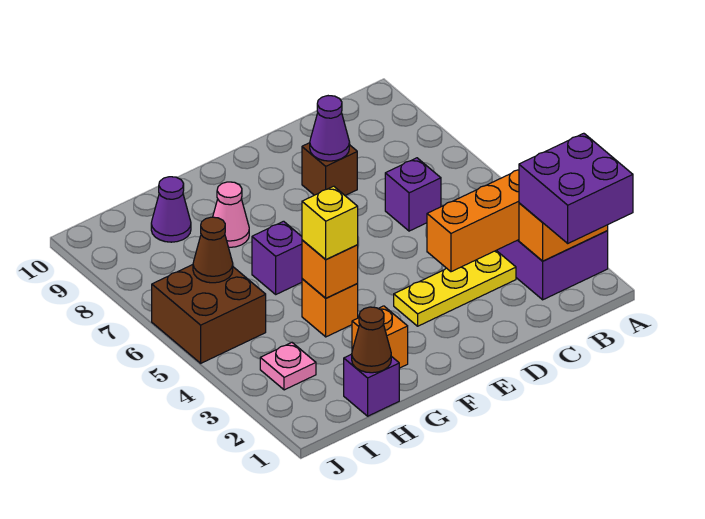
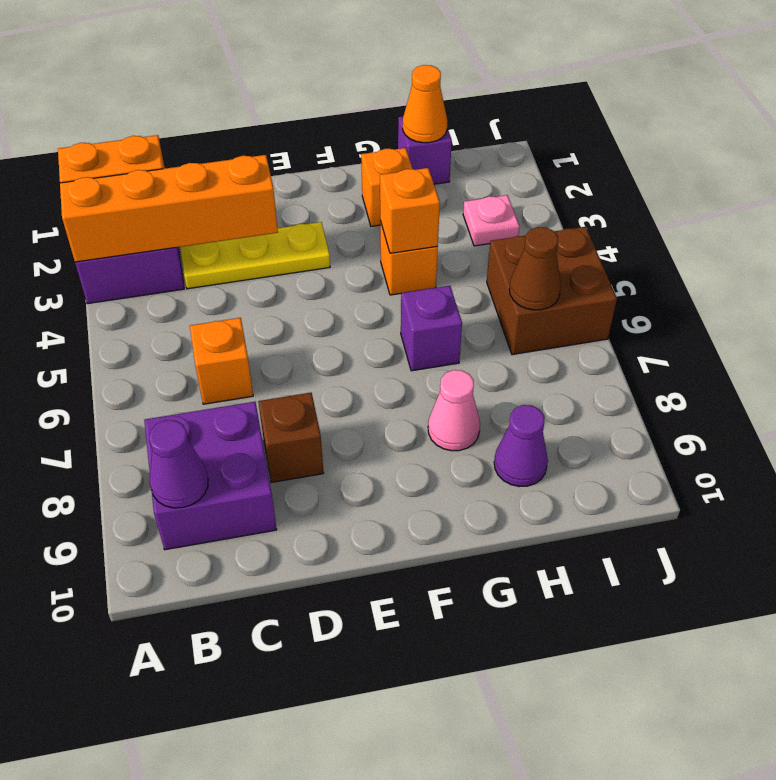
purple 2x2 brick [519,133,633,243] -> purple 2x2 brick moved to [144,402,277,550]
purple 1x1 brick [385,158,441,231] -> orange 1x1 brick [190,318,253,404]
purple 1x1 cone [310,96,349,161] -> purple 1x1 cone moved to [149,420,208,508]
yellow 1x1 brick [302,186,358,260] -> none
brown 1x1 cone [352,307,391,373] -> orange 1x1 cone [403,65,447,143]

